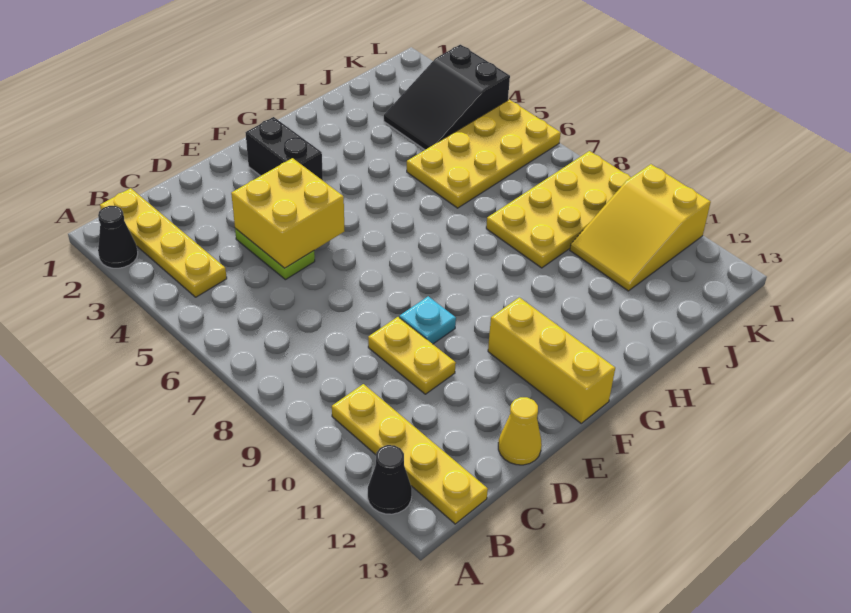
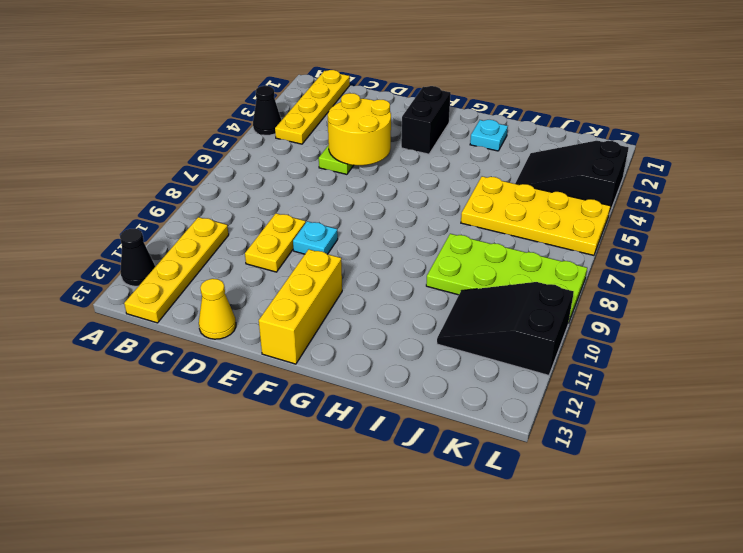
black 1x1 cone [98,206,138,268] -> black 1x1 cone moved to [253,86,281,135]
yellow 2x2 brick [231,158,345,268] -> yellow 2x2 round brick [328,93,391,165]
none -> cyan 1x1 plate [470,120,508,151]
yellow 2x4 plate [486,151,631,268] -> lime 2x4 plate [426,234,587,321]
yellow 2x3 slope [570,164,711,291] -> black 2x3 slope [437,282,574,375]

